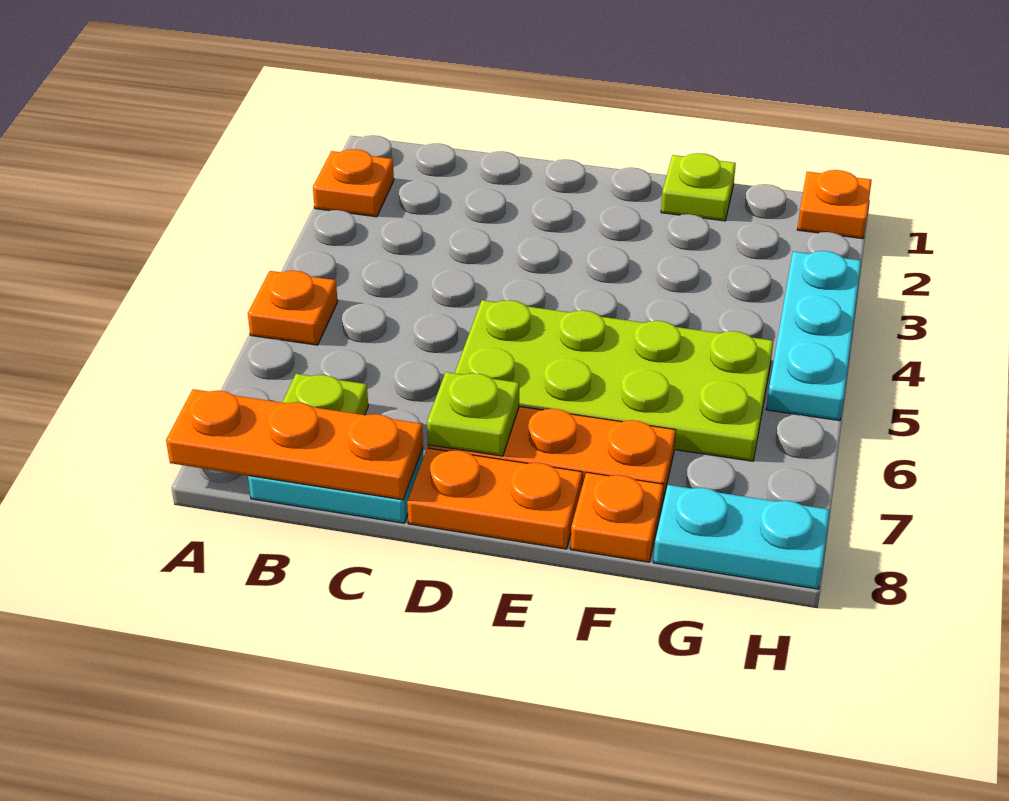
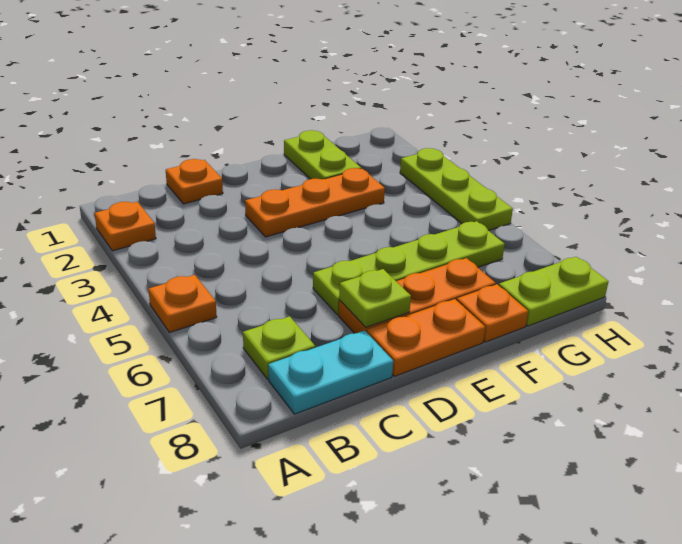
orange 1x3 plate [166,389,423,500] -> orange 1x3 plate moved to [245,168,385,237]
lime 2x4 plate [455,300,773,461] -> lime 1x4 plate [313,221,505,315]
lime 1x1 plate [661,153,736,221] -> lime 1x2 plate [284,130,361,179]
cyan 1x2 plate [653,485,830,589] -> lime 1x2 plate [499,257,609,326]
orange 1x1 plate [797,170,872,239] -> orange 1x1 plate moved to [166,159,223,204]
cyan 1x3 plate [766,251,861,421] -> lime 1x3 plate [400,148,513,231]

